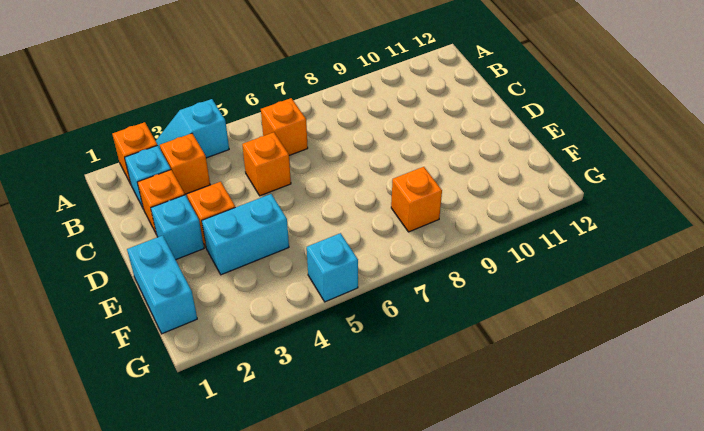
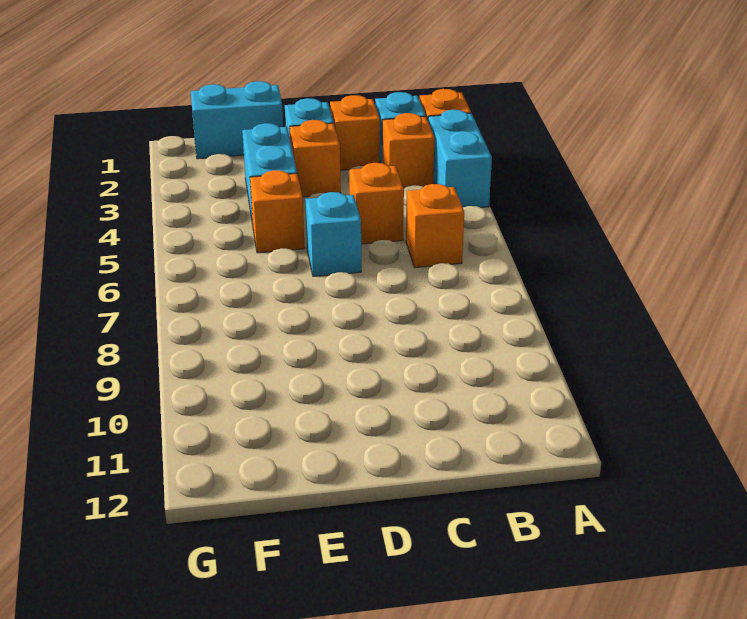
cyan 1x2 slope [156,99,229,158] -> cyan 1x2 brick [428,110,492,208]
orange 1x1 brick [391,167,442,232] -> orange 1x1 brick moved to [250,170,305,253]
cyan 1x1 brick [307,233,358,302] -> cyan 1x1 brick moved to [305,192,361,276]

